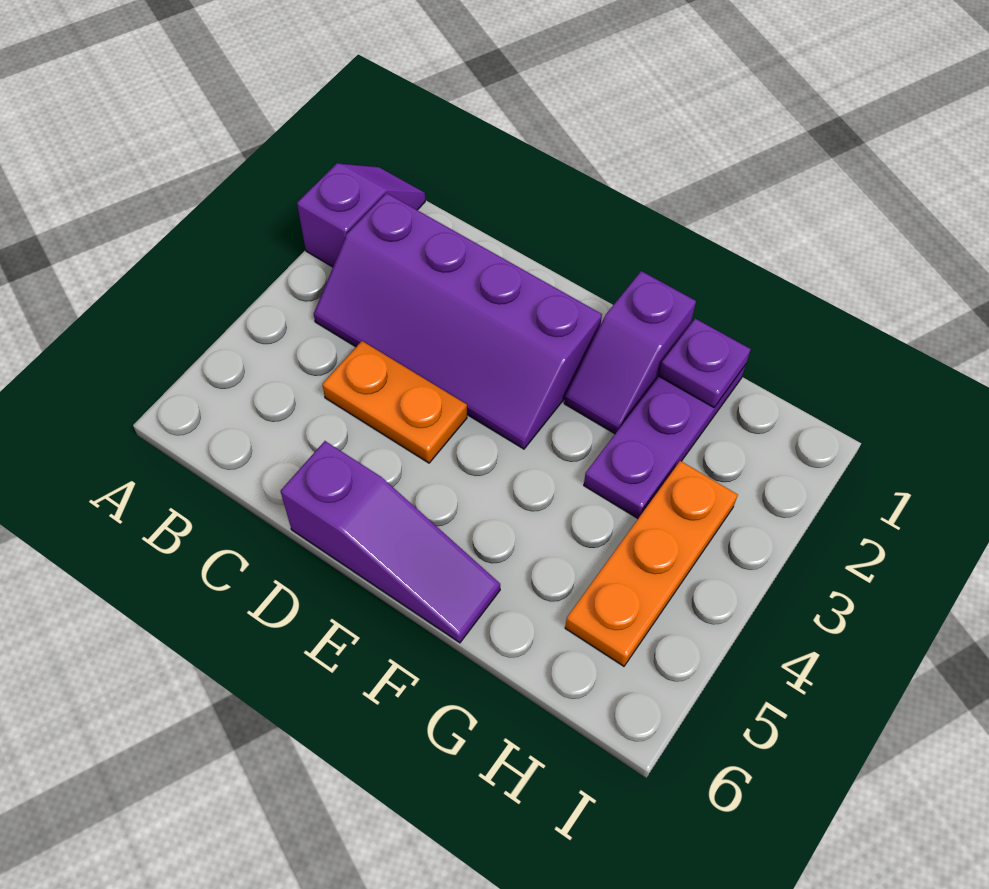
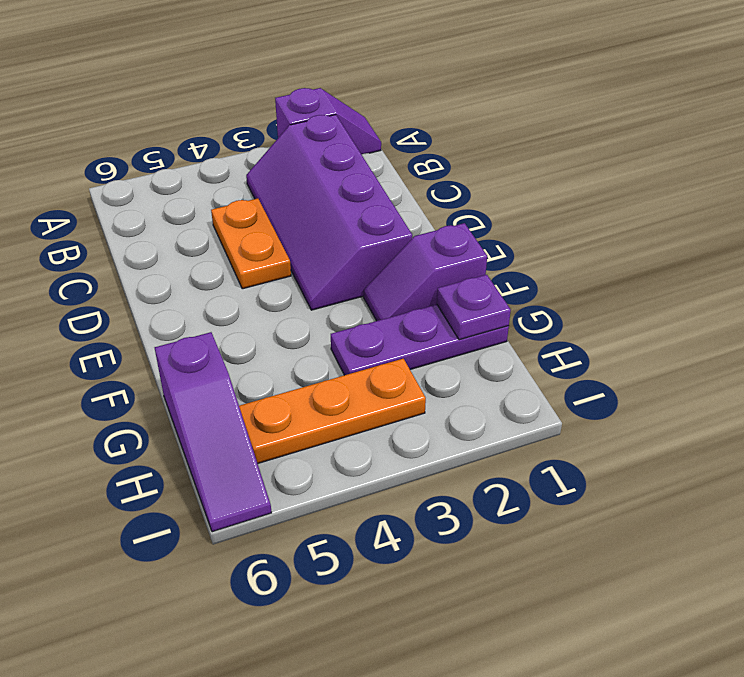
purple 1x3 slope [280,441,500,643] -> purple 1x3 slope moved to [155,332,272,532]

